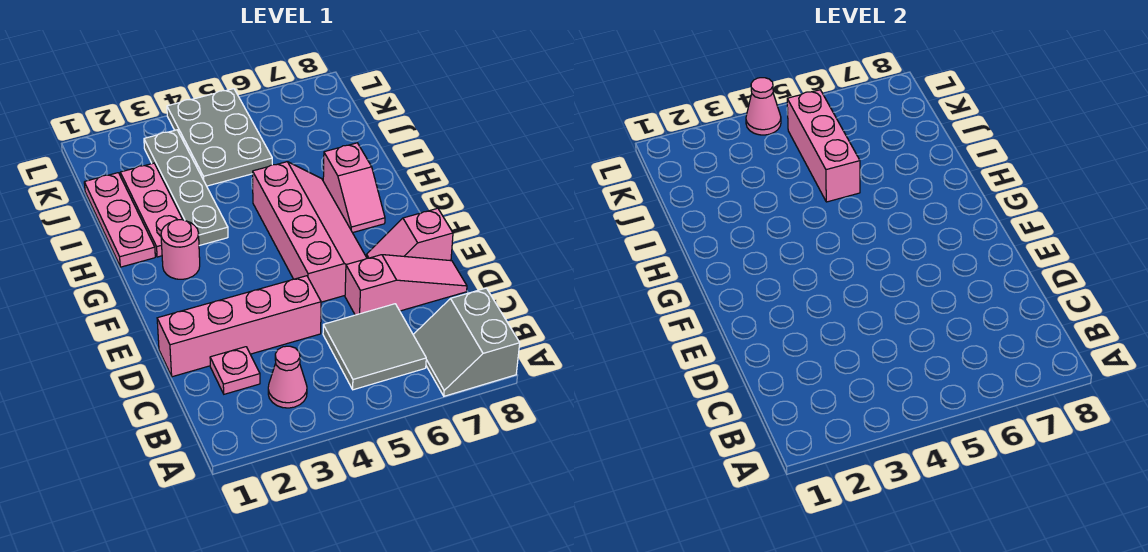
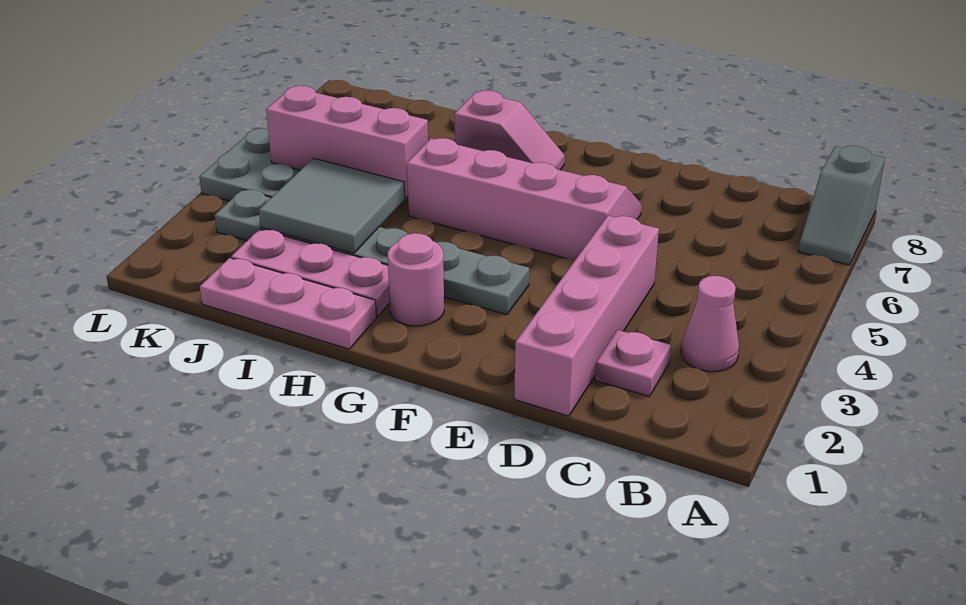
grey 2x2 slope [413,288,520,396] -> grey 1x2 slope [798,146,885,265]
grey 2x2 tile [323,304,426,390] -> grey 2x2 tile moved to [259,158,405,253]
pink 1x3 slope [345,255,467,315] -> none
pink 1x2 slope [367,208,453,261] -> none
grey 1x4 plate [144,130,228,246] -> grey 1x6 plate [215,190,529,315]
pink 1x1 cone [746,78,781,135] -> none

